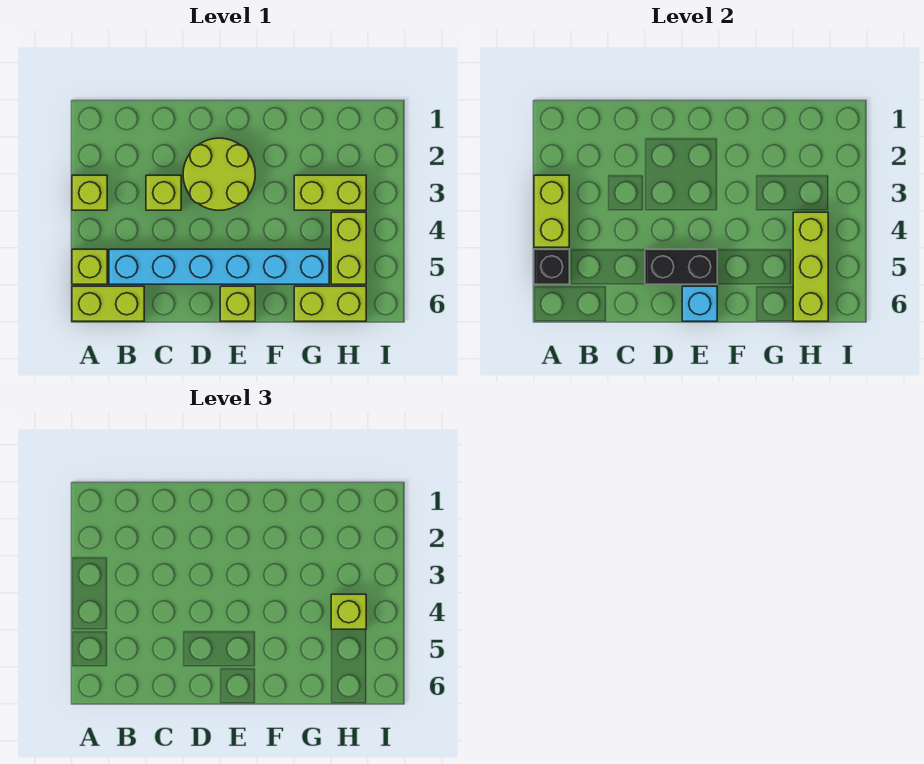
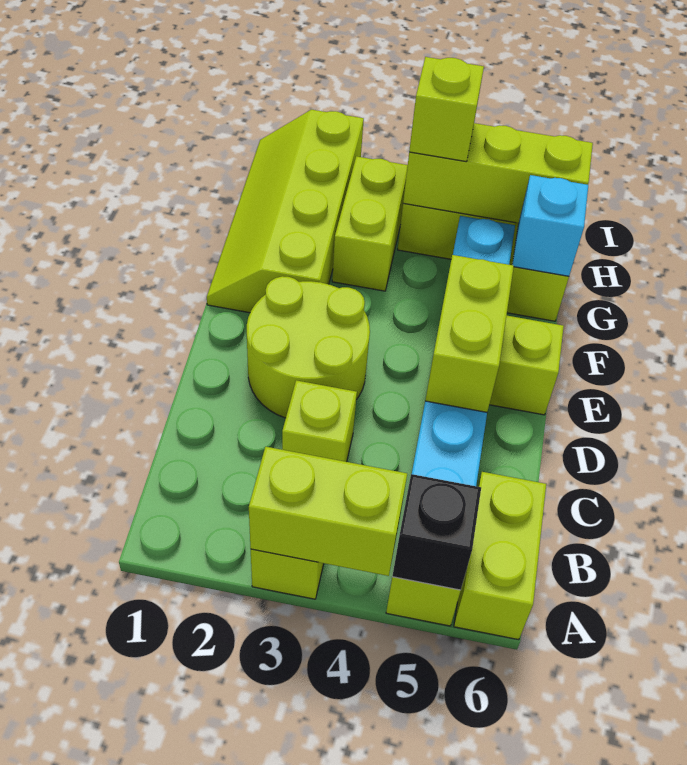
black 1x2 brick [645,249,717,284] -> lime 1x2 brick [425,255,514,412]
cyan 1x1 brick [682,286,717,321] -> cyan 1x1 brick moved to [512,175,588,276]
none -> lime 2x4 slope [207,110,364,313]

